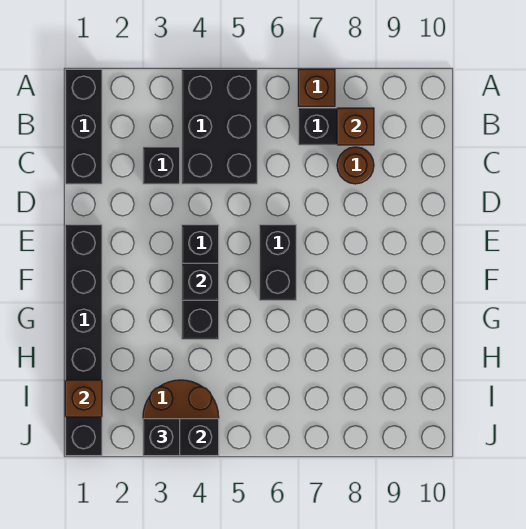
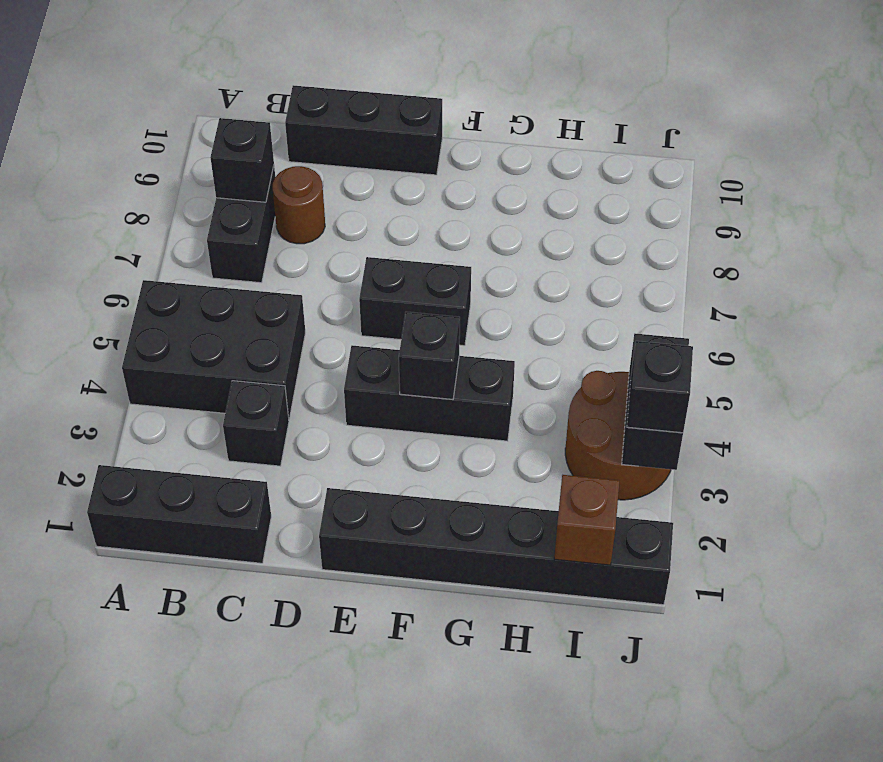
brown 1x1 brick [298,69,335,106] -> none
brown 1x1 brick [337,108,374,145] -> black 1x1 brick [210,118,274,202]
none -> black 1x3 brick [285,85,442,175]

